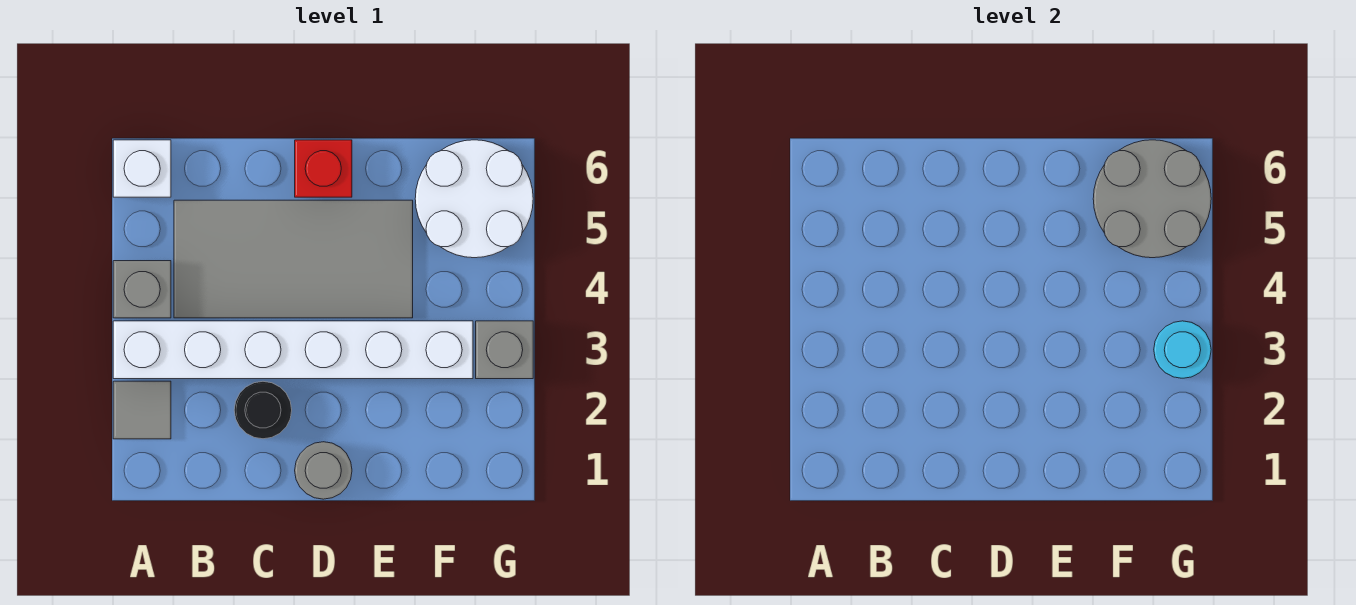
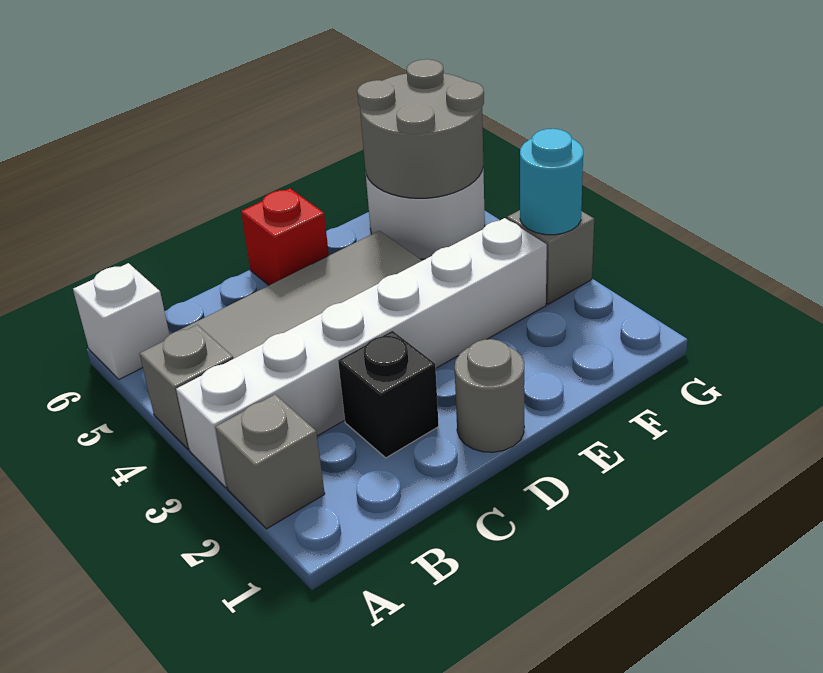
grey 1x1 tile [113,381,171,439] -> grey 1x1 brick [215,394,325,529]
black 1x1 round brick [234,381,292,439] -> black 1x1 brick [338,331,439,458]

